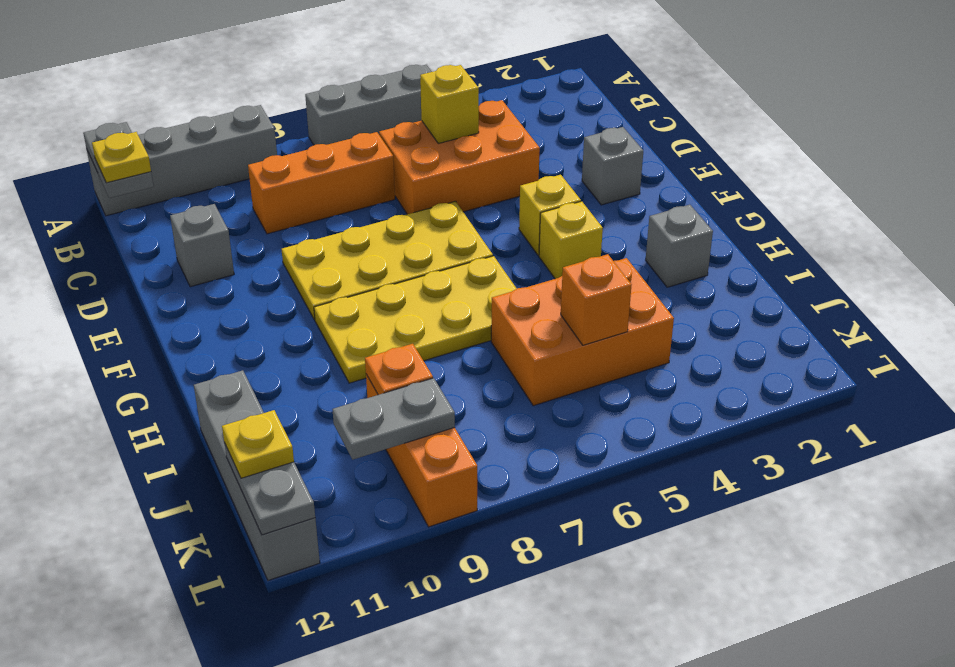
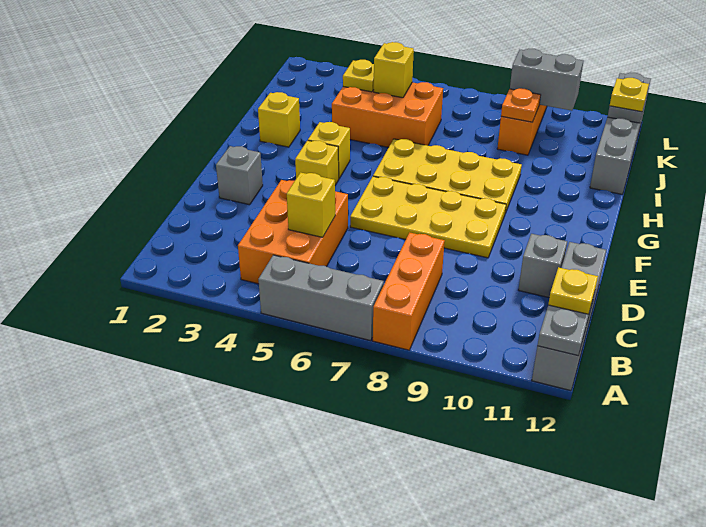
grey 1x4 brick [87,105,277,216] -> grey 1x4 brick turned to [532,242,606,391]
orange 2x3 brick [379,100,540,214] -> orange 2x3 brick turned to [238,180,348,284]
orange 1x3 brick [248,132,395,234] -> orange 1x3 brick turned to [373,232,445,350]
grey 1x1 brick [646,205,713,287] -> yellow 1x1 brick [258,92,300,147]
none -> yellow 1x1 plate [343,60,374,92]
orange 1x1 brick [561,254,632,345] -> yellow 1x1 brick [374,42,414,98]
grey 1x2 plate [332,378,455,460] -> grey 1x2 brick [510,49,583,111]

